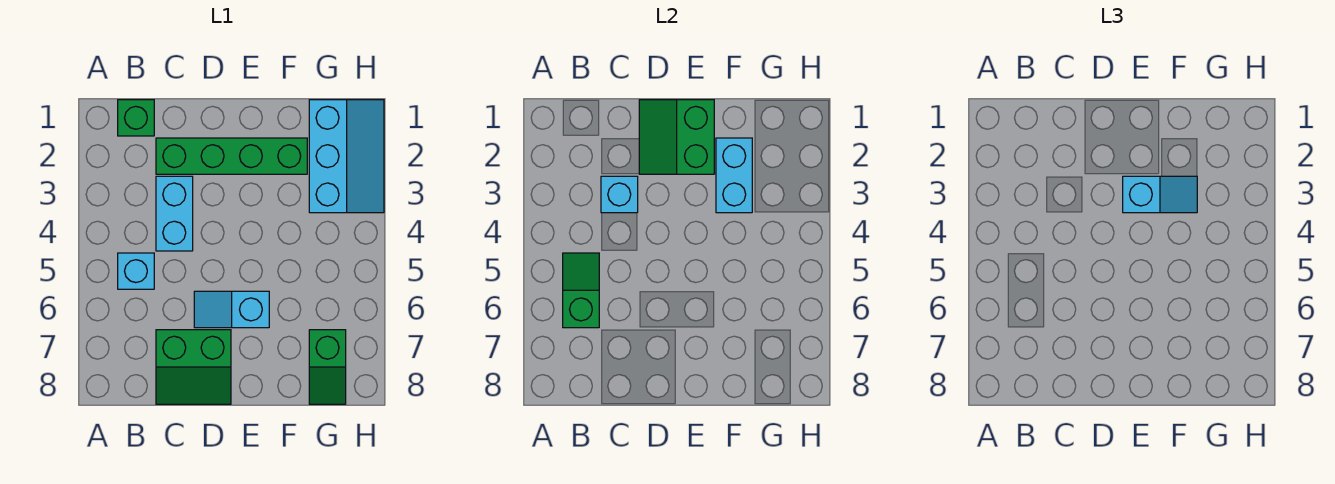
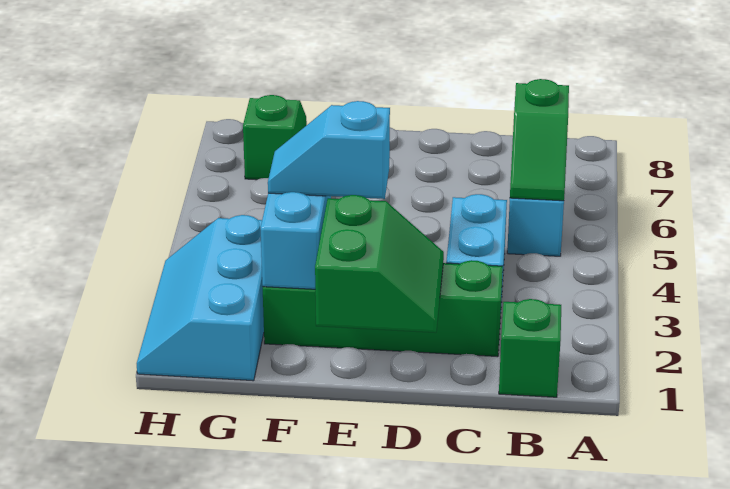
cyan 1x1 brick [601,176,638,213] -> none
green 2x2 slope [156,330,231,404] -> none
cyan 1x2 slope [194,291,269,328] -> none

